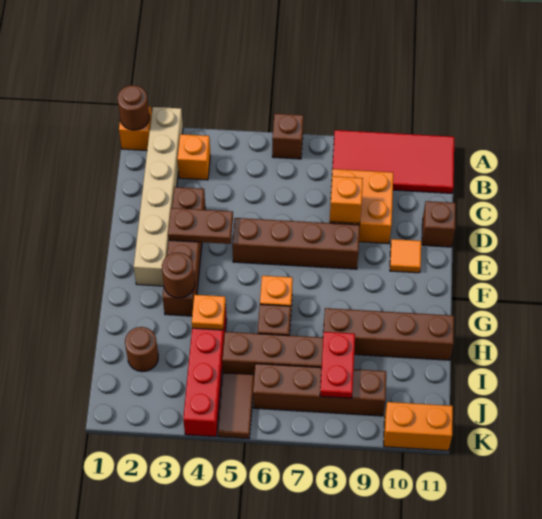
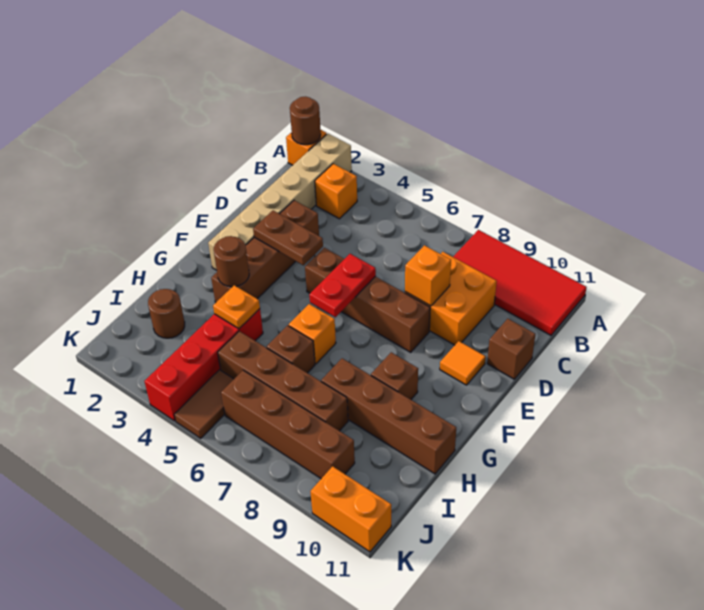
brown 1x1 brick [272,114,303,159] -> brown 1x1 brick moved to [371,352,418,399]
red 1x2 plate [320,332,355,398] -> red 1x2 plate moved to [309,254,376,317]

